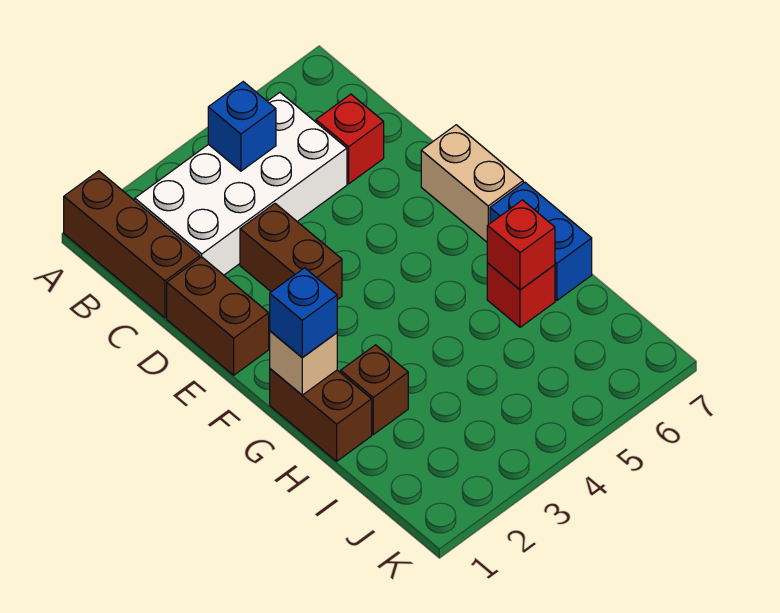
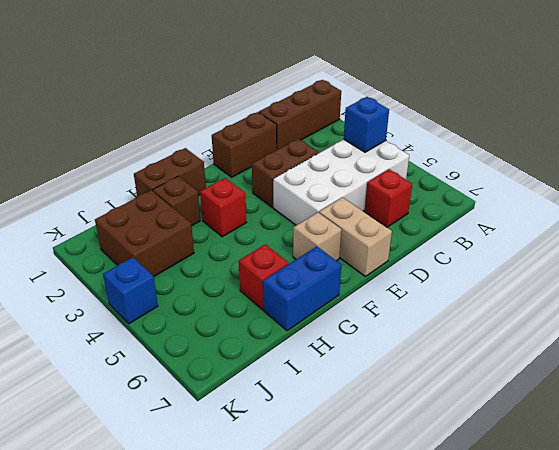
white 2x4 brick [135,92,347,275] -> white 2x4 brick turned to [273,139,409,225]
tan 1x2 brick [421,125,523,242] -> tan 1x2 brick turned to [319,197,392,276]
tan 1x1 brick [270,331,337,395] -> tan 1x1 brick moved to [293,212,341,261]
blue 1x1 brick [270,268,337,358] -> blue 1x1 brick moved to [103,257,158,324]
red 1x1 brick [487,200,555,290] -> red 1x1 brick moved to [200,178,247,237]
none -> brown 2x2 brick [95,190,194,277]

